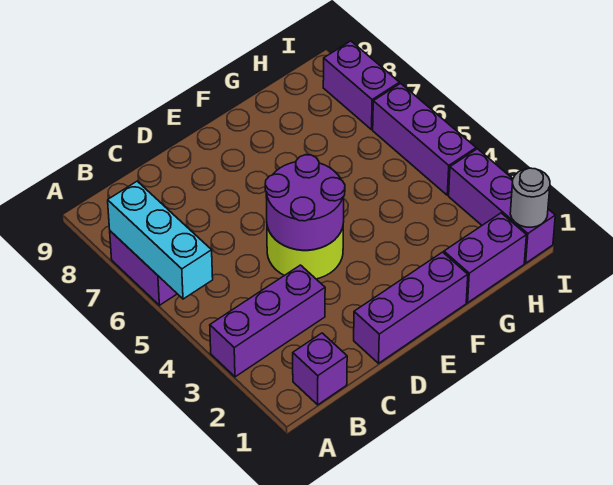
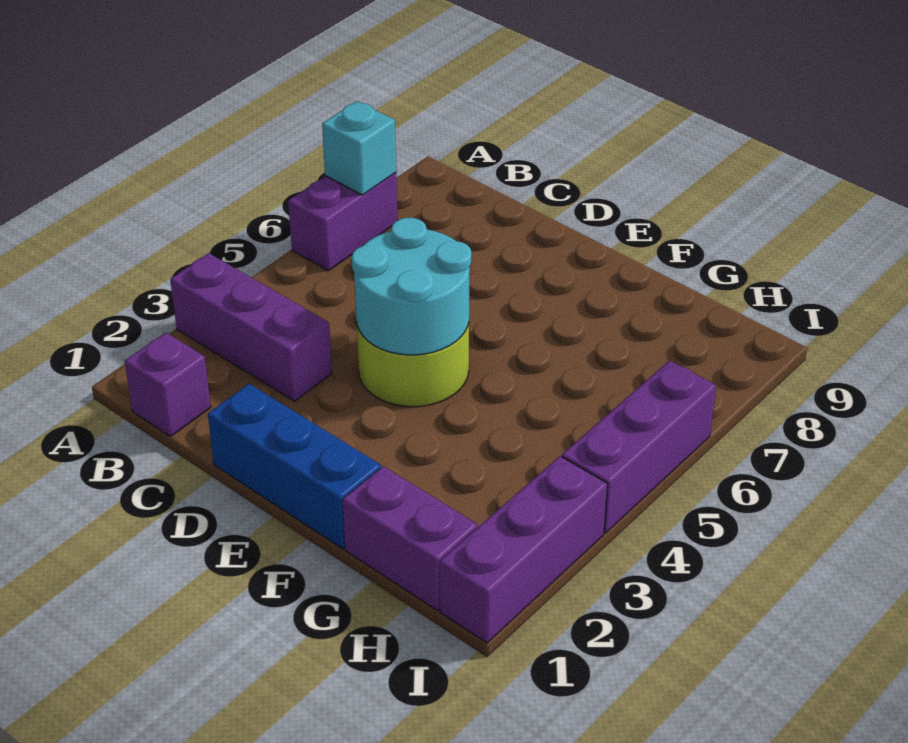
cyan 1x3 brick [108,181,213,299] -> cyan 1x1 brick [322,101,396,195]
purple 1x3 brick [354,252,468,363] -> blue 1x3 brick [208,384,381,549]
purple 2x2 round brick [265,155,345,250] -> cyan 2x2 round brick [352,218,471,355]
grey 1x1 round brick [510,168,550,227] -> none
purple 1x2 brick [323,41,399,130] -> none

